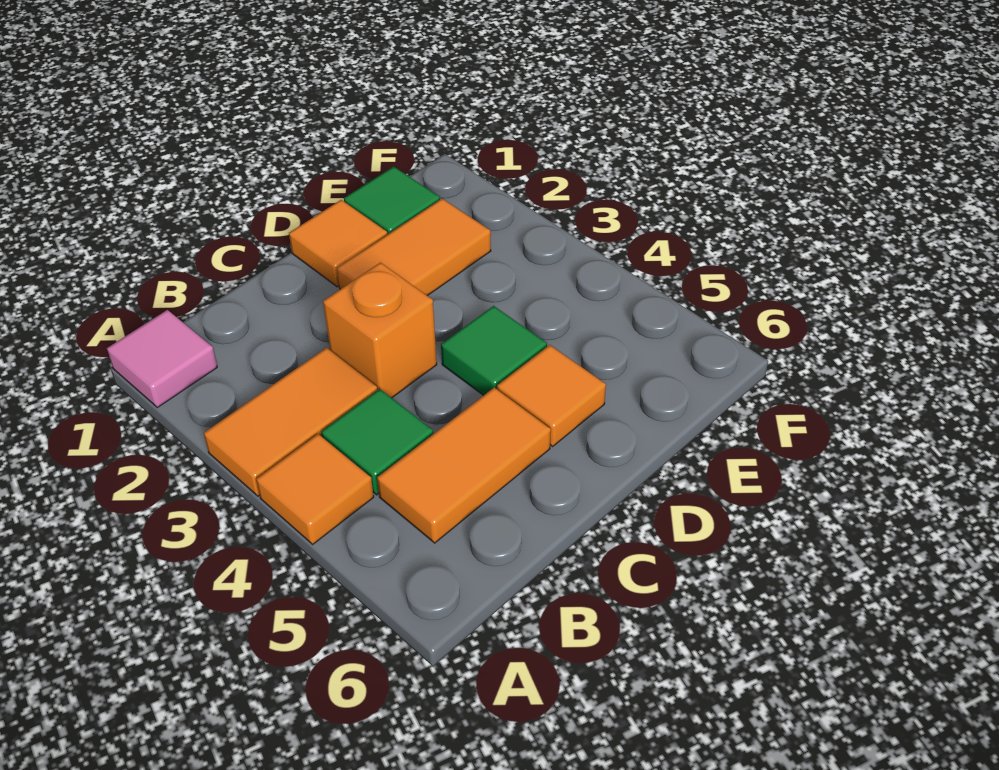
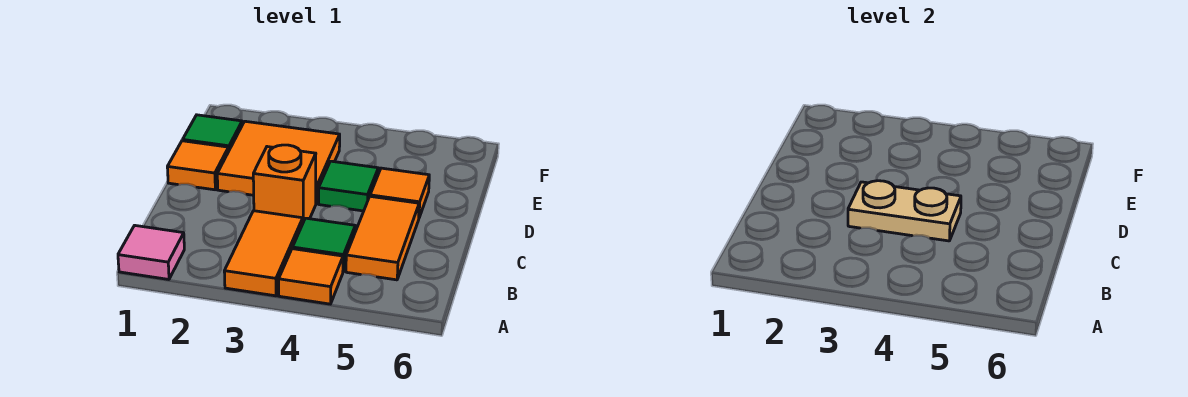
none -> tan 1x2 plate [848,181,961,241]
orange 1x2 tile [337,199,491,296] -> orange 2x2 tile [217,121,340,203]

